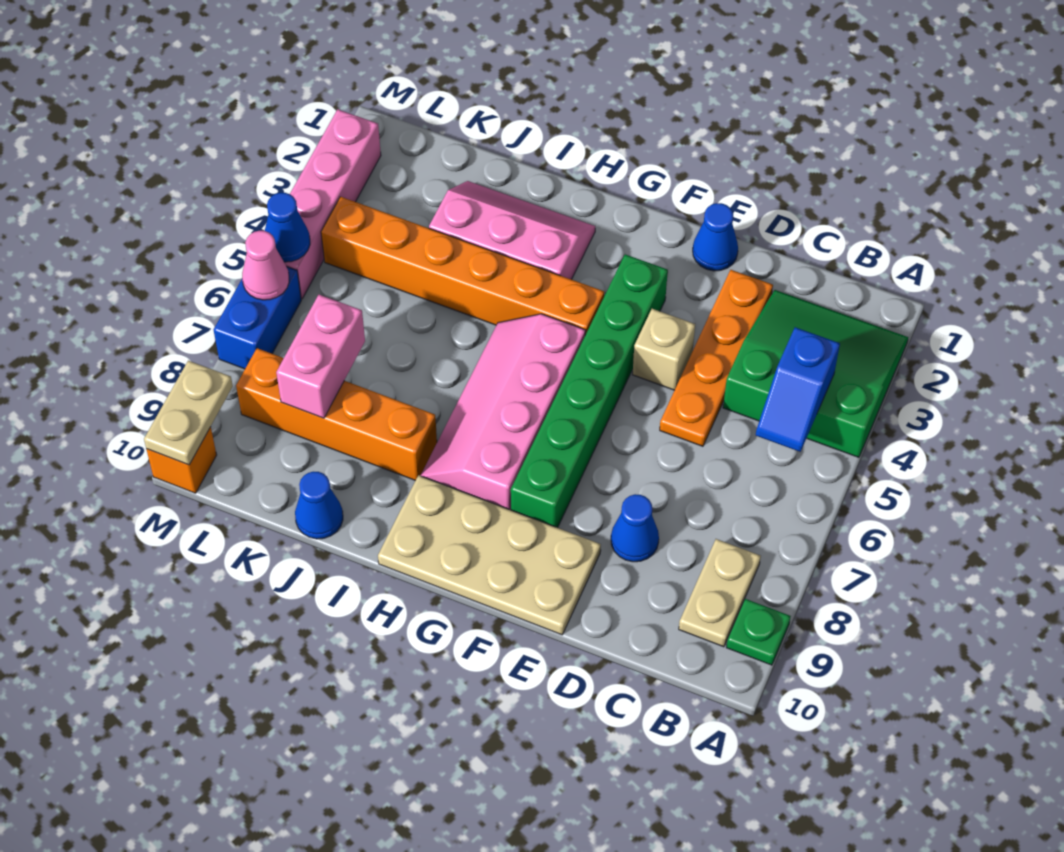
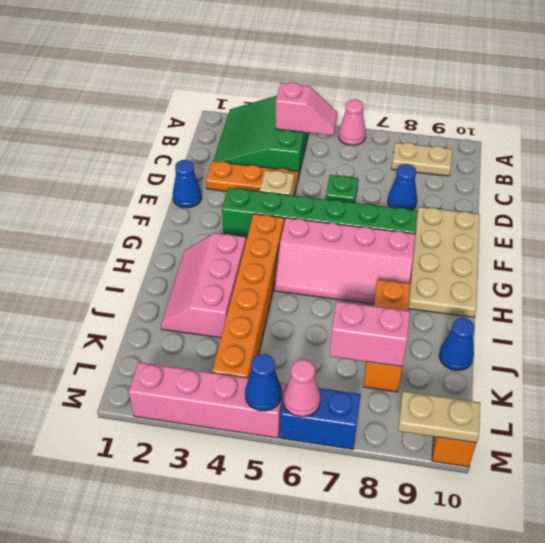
none -> pink 1x1 cone [339,99,366,145]
green 1x1 plate [726,599,791,665] -> green 1x1 plate moved to [326,175,358,203]
blue 1x2 slope [756,327,840,452] -> pink 1x2 slope [276,83,337,135]
orange 1x4 plate [660,270,773,446] -> orange 1x3 plate [206,161,298,196]
orange 1x4 brick [236,348,437,480] -> orange 1x3 brick [364,280,411,392]

